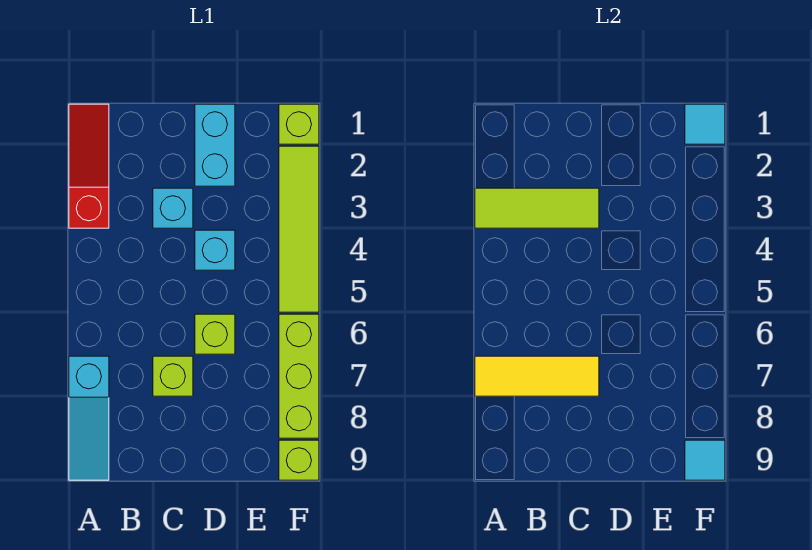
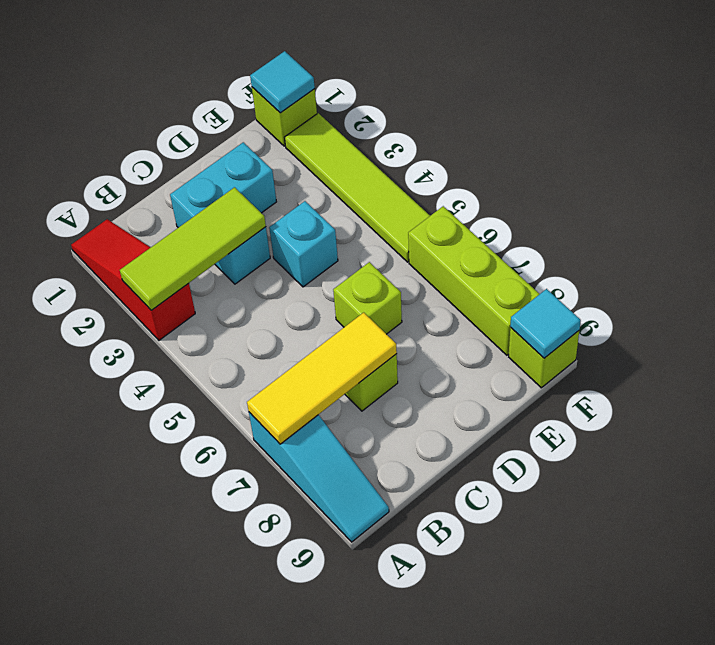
cyan 1x2 brick [195,104,235,186] -> cyan 1x2 brick turned to [170,142,276,228]

